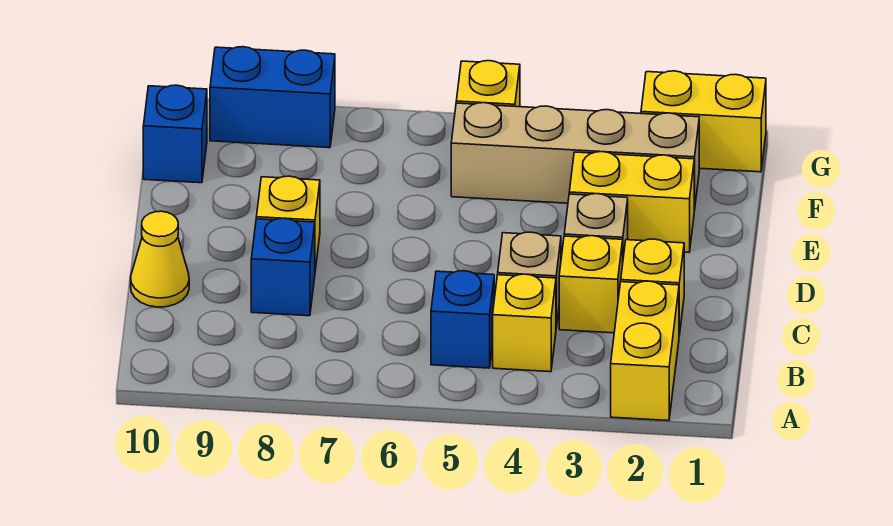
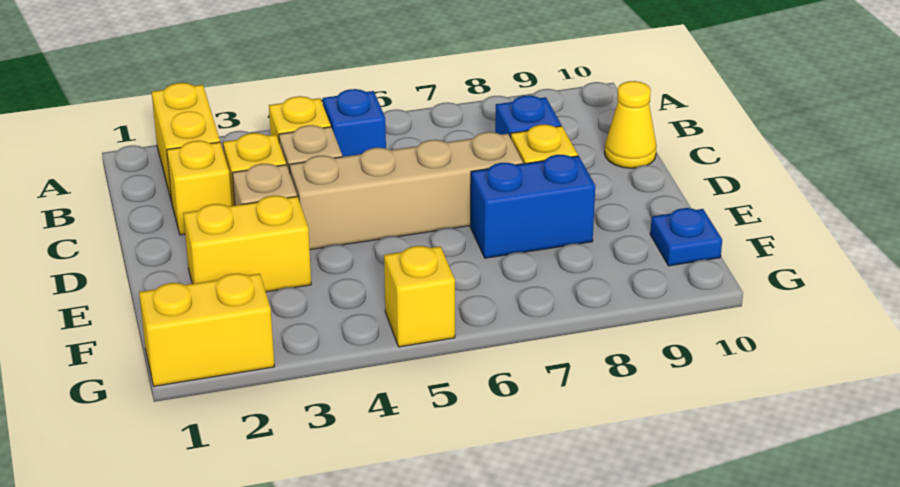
tan 1x4 brick [451,103,699,210] -> tan 1x4 brick moved to [289,132,523,250]
blue 1x1 brick [143,85,207,183] -> blue 1x1 plate [650,208,722,266]
blue 1x2 brick [210,47,335,148] -> blue 1x2 brick moved to [471,155,595,258]

